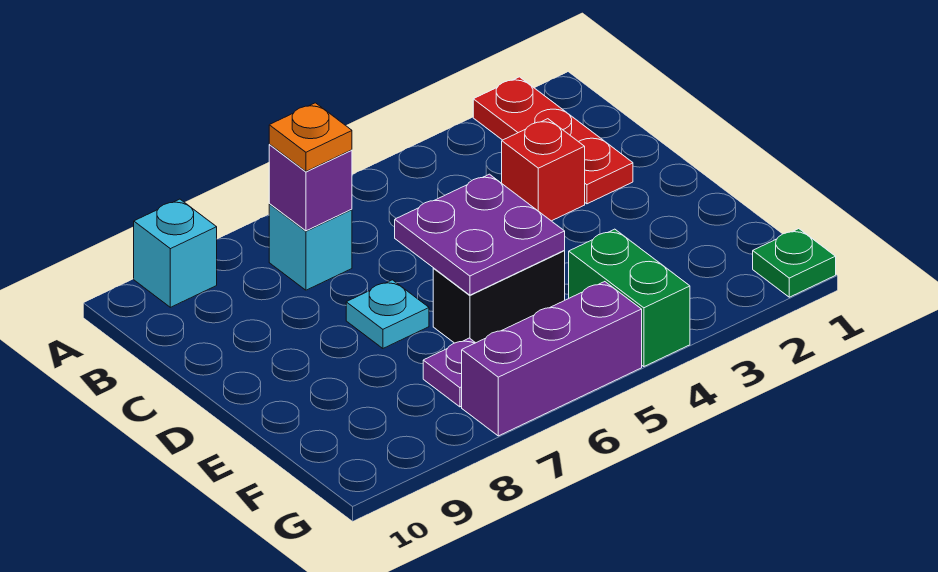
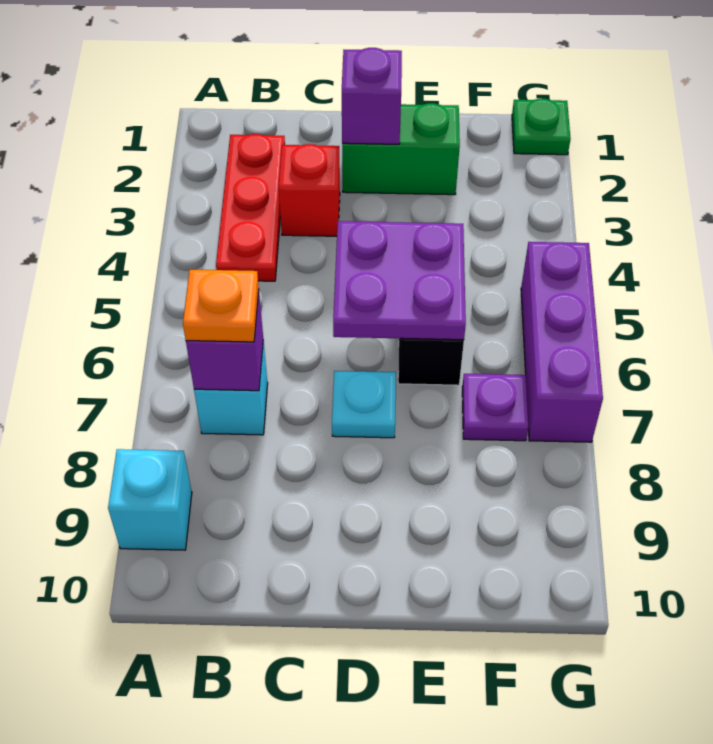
red 1x3 plate [473,77,633,204] -> red 1x3 plate turned to [216,134,285,281]
none -> purple 1x1 brick [342,48,402,144]
green 1x2 brick [569,229,690,367] -> green 1x2 brick moved to [342,103,460,195]

